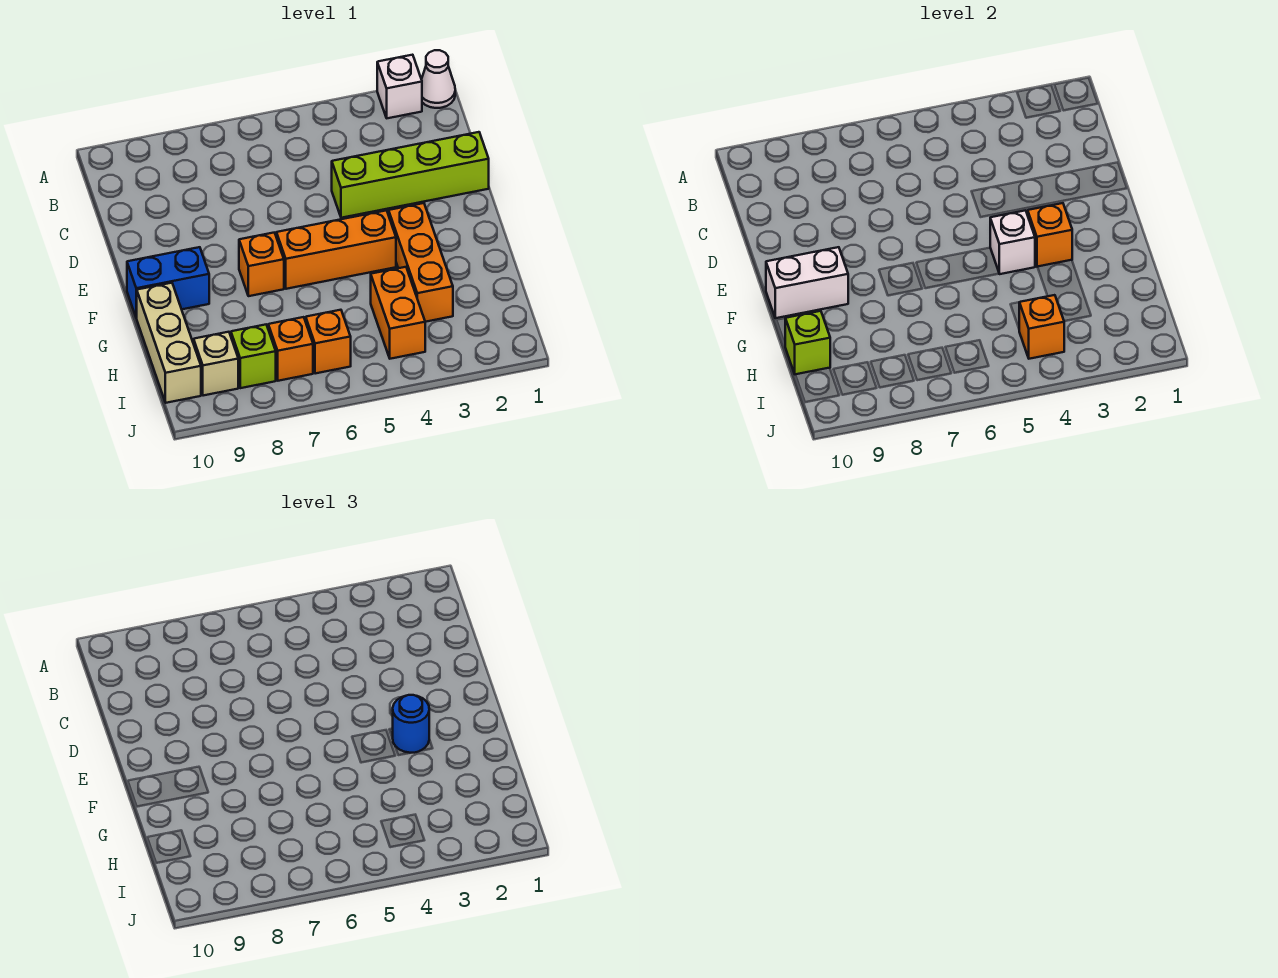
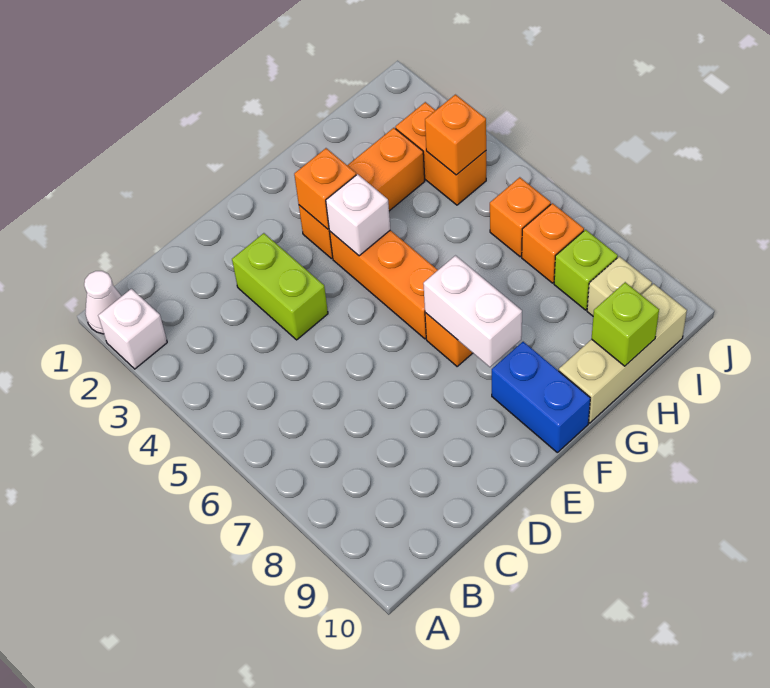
lime 1x4 brick [332,132,489,218] -> lime 1x2 brick [232,233,328,340]
blue 1x1 round brick [393,695,429,753] -> none
white 1x2 brick [766,247,848,318] -> white 1x2 brick moved to [423,256,522,367]
orange 1x2 brick [371,267,425,359] -> orange 1x2 brick turned to [395,102,486,205]

